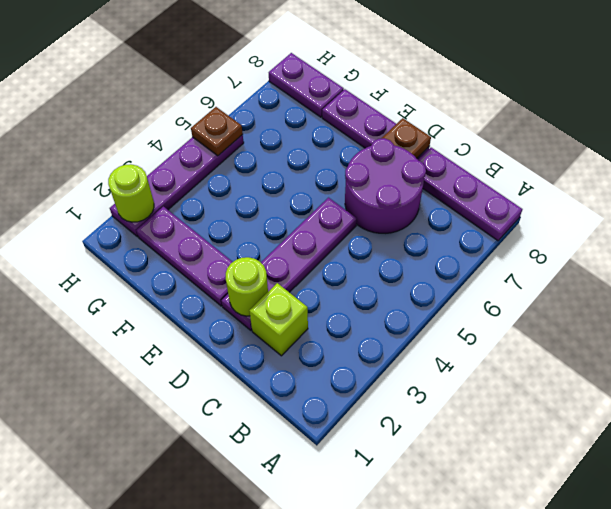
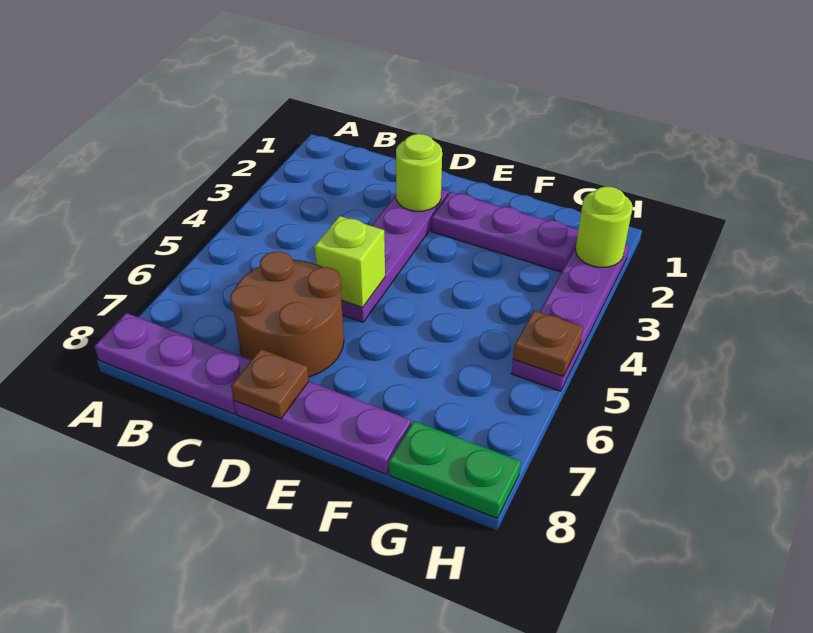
lime 1x1 brick [249,283,308,356] -> lime 1x1 brick moved to [315,216,385,307]
purple 2x2 round brick [345,138,426,233] -> brown 2x2 round brick [230,251,344,377]
purple 1x2 plate [269,53,344,117] -> green 1x2 plate [389,421,521,518]

